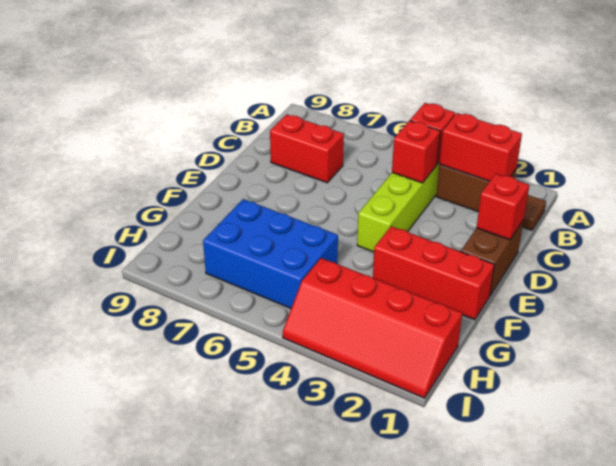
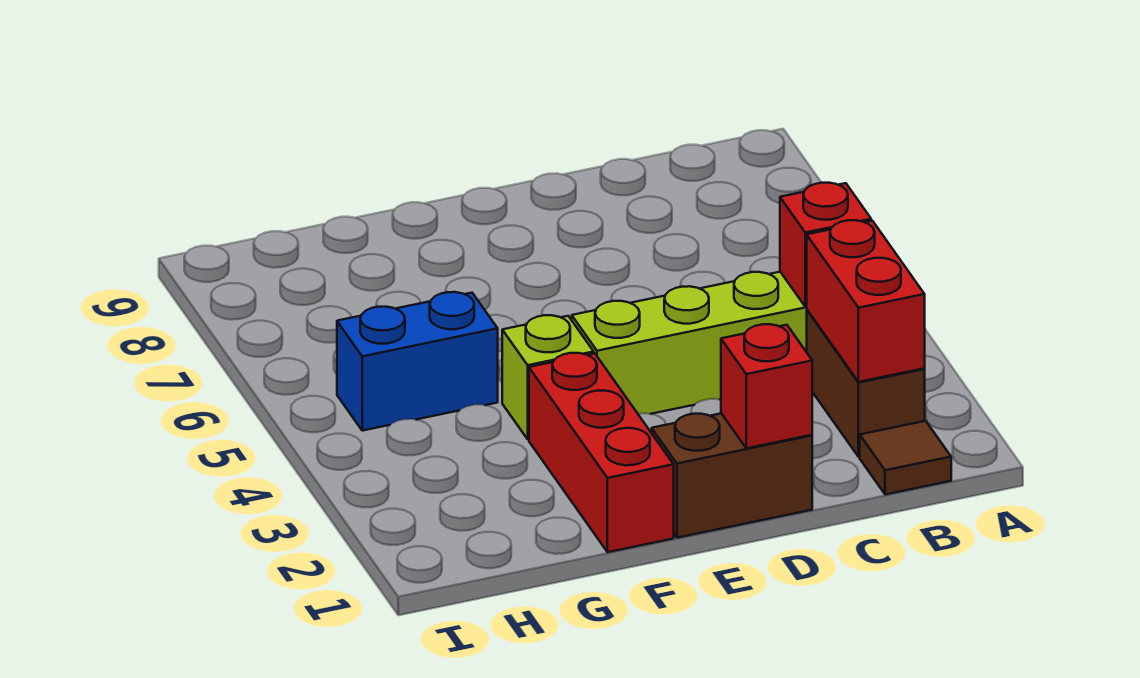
red 1x1 brick [392,121,440,183] -> none
red 1x2 brick [270,114,344,183] -> none
none -> lime 1x1 brick [502,315,594,439]
blue 2x3 brick [203,199,338,308] -> blue 1x2 brick [337,292,498,431]
red 2x4 slope [283,258,462,398] -> none

